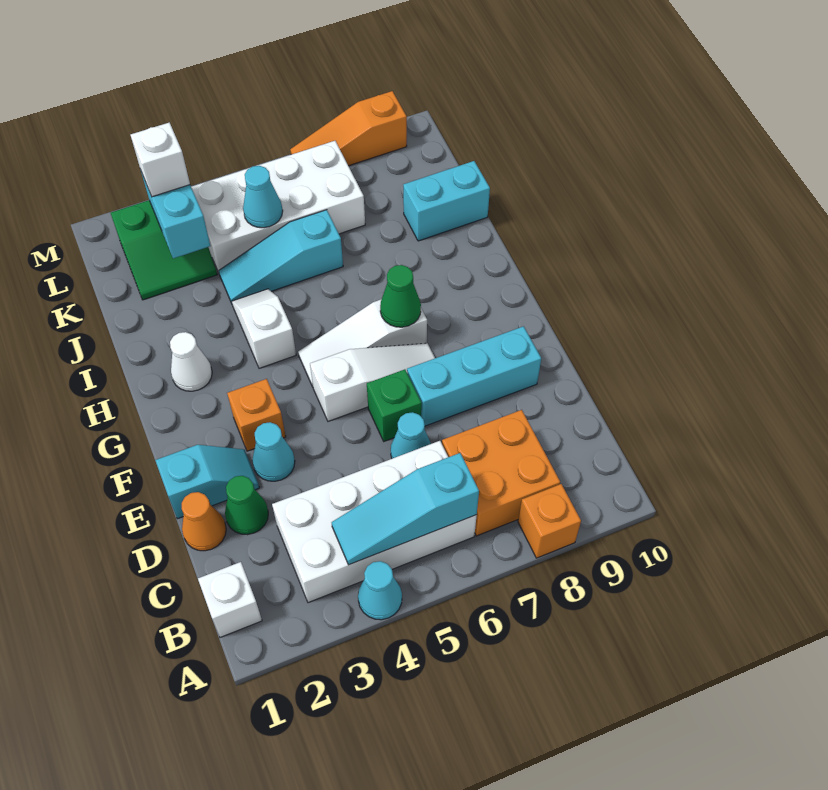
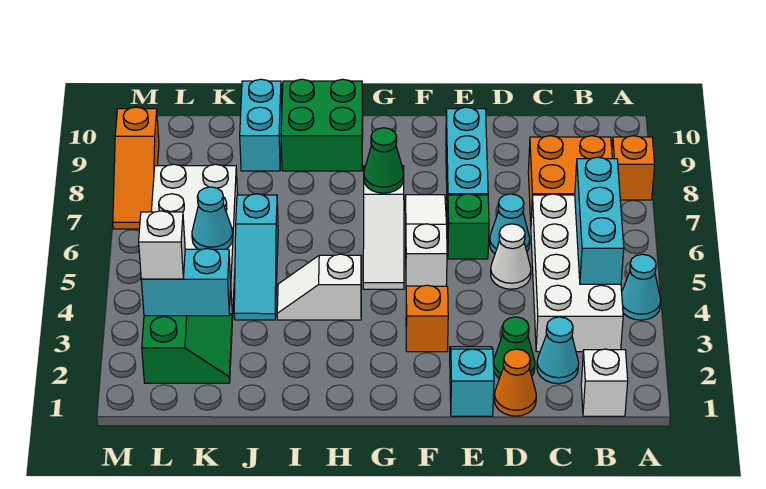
cyan 1x3 slope [332,453,479,565] -> cyan 1x3 brick [575,157,624,284]
cyan 1x1 cone [252,422,295,481] -> cyan 1x1 cone moved to [537,317,579,384]
white 1x1 cone [170,332,212,391] -> white 1x1 cone moved to [491,224,531,289]
none -> green 2x2 brick [281,79,363,171]

